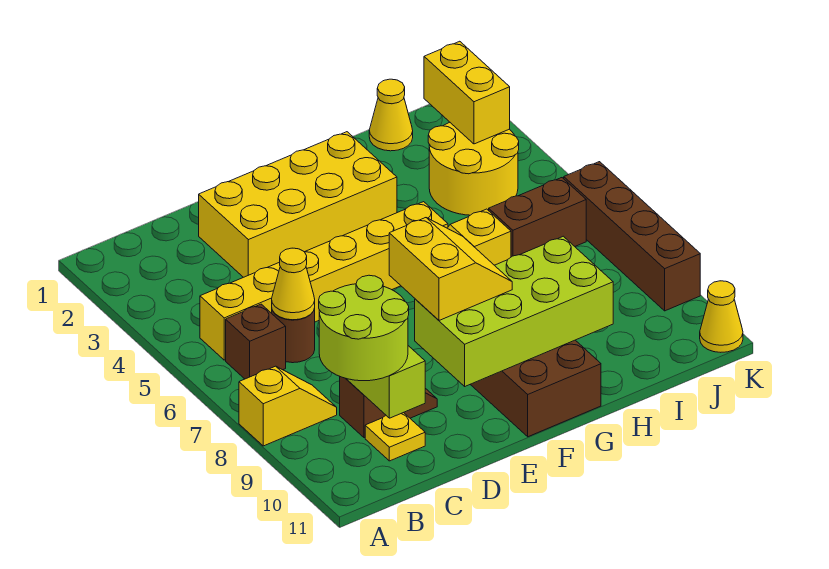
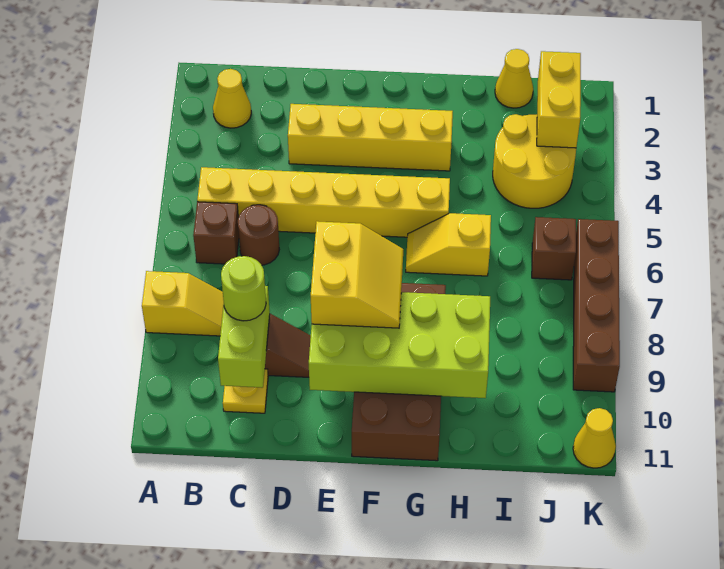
lime 2x2 round brick [319,275,409,381] -> lime 1x1 round brick [221,256,266,321]
yellow 1x1 cone [272,248,315,320] -> yellow 1x1 cone moved to [213,69,251,128]
yellow 2x4 brick [199,132,397,277] -> yellow 1x4 brick [288,104,453,171]
brown 1x2 brick [489,178,586,257] -> brown 1x1 brick [532,217,576,280]

